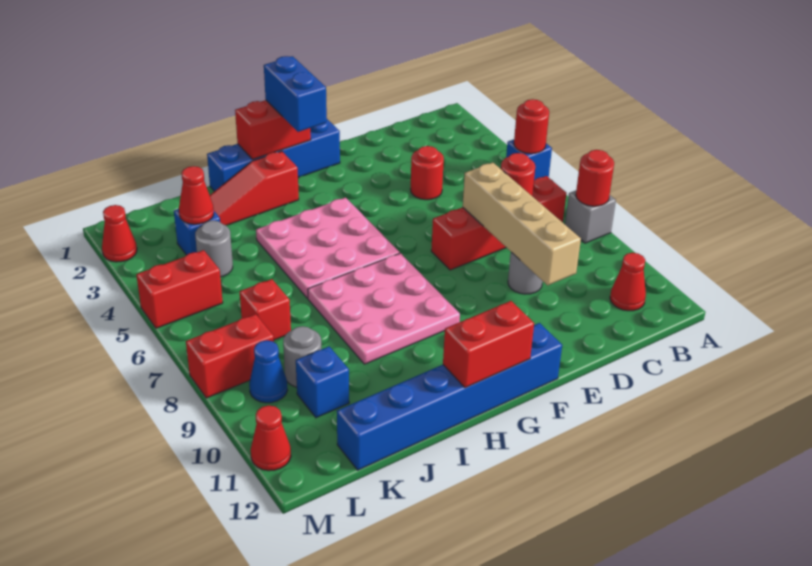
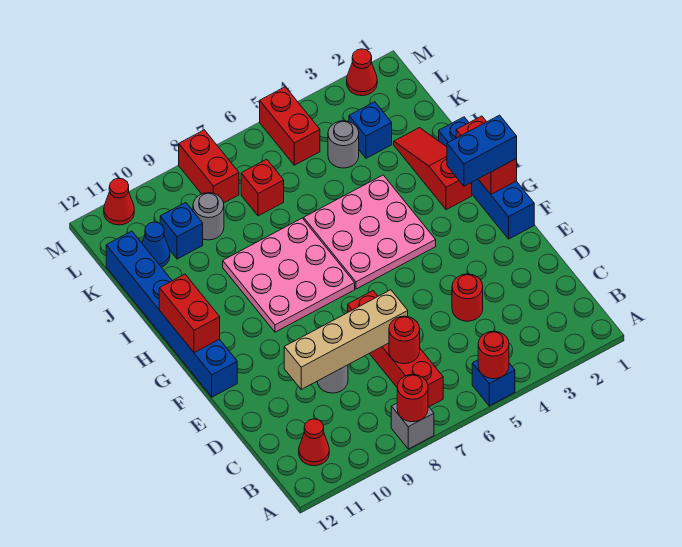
red 1x1 cone [179,166,214,224] -> none
blue 1x1 cone [249,340,287,403] -> blue 1x1 cone moved to [142,222,170,267]

